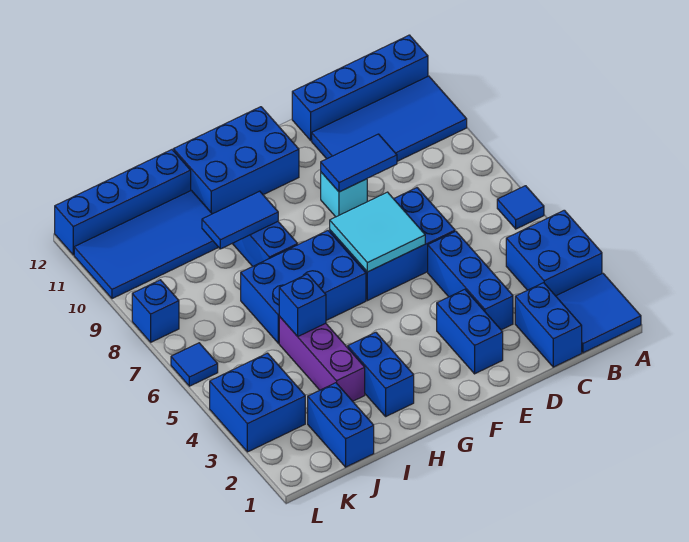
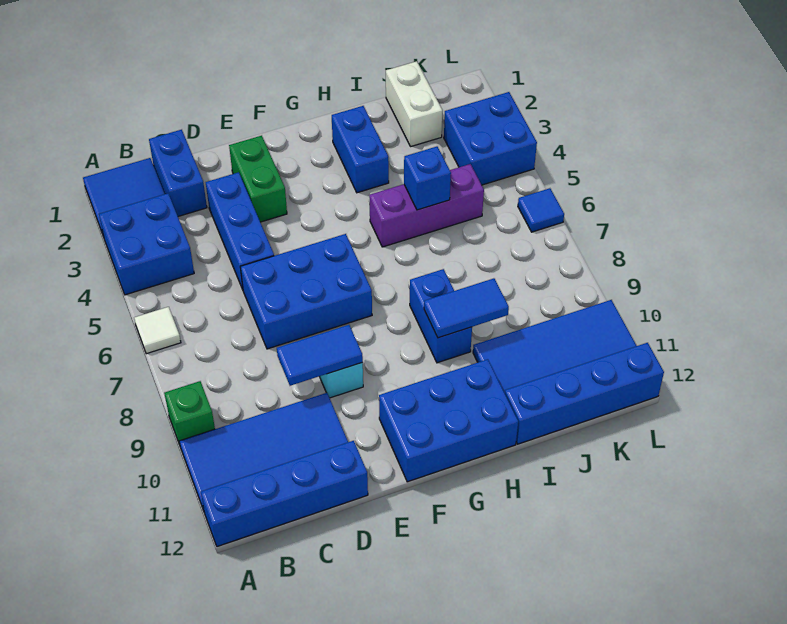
blue 1x1 tile [497,186,544,229] -> white 1x1 tile [134,307,181,354]
none -> green 1x1 brick [164,381,215,445]
blue 1x2 brick [437,289,503,374] -> green 1x2 brick [229,136,287,222]
cyan 2x2 tile [330,192,425,272] -> none
blue 2x3 brick [241,231,366,343] -> none
purple 1x3 brick [279,316,365,401] -> purple 1x3 brick turned to [369,164,484,247]
blue 1x2 brick [308,383,374,467] -> white 1x2 brick [386,61,443,147]
blue 1x1 brick [132,280,179,342] -> none

